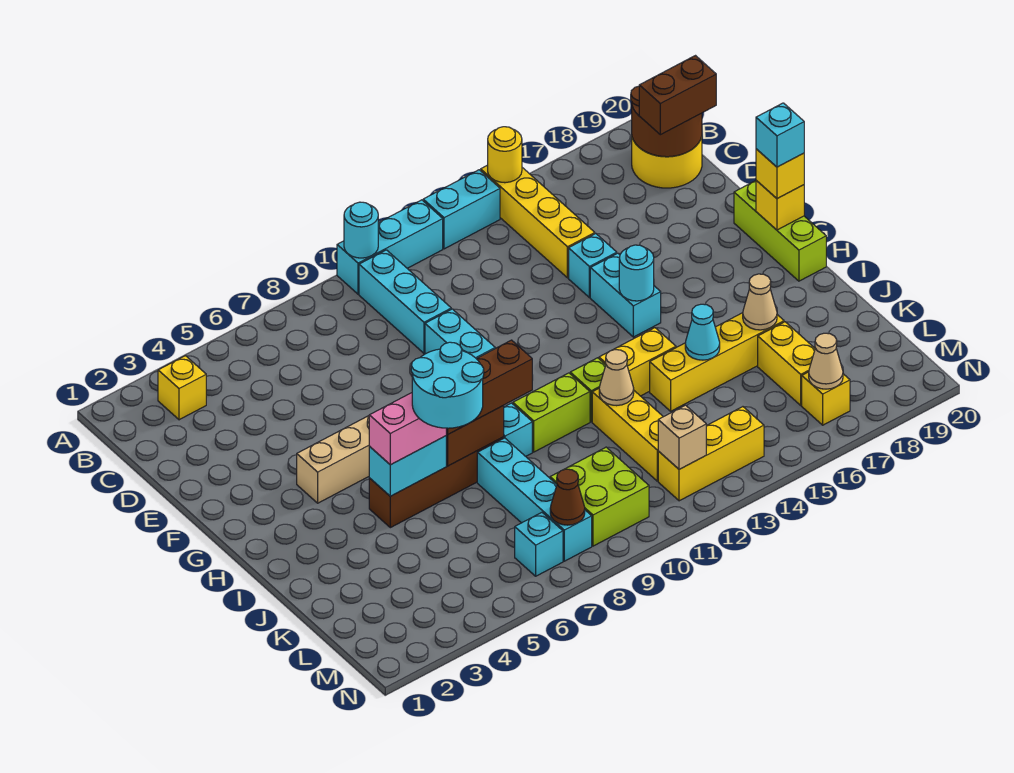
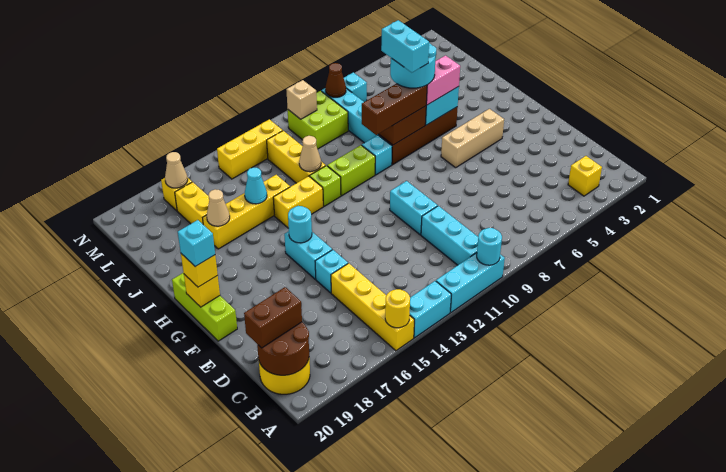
none -> cyan 1x2 brick [381,20,429,73]
tan 1x1 brick [658,405,706,469] -> tan 1x1 brick moved to [286,80,317,119]

